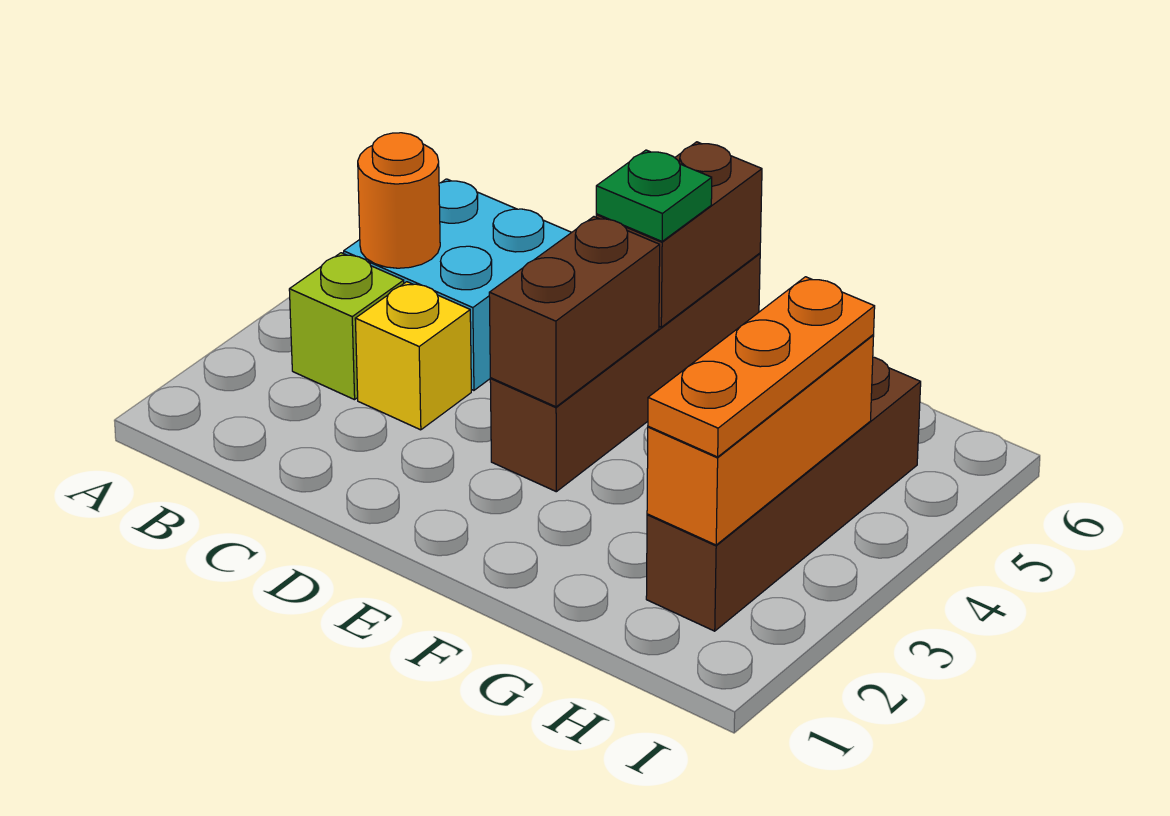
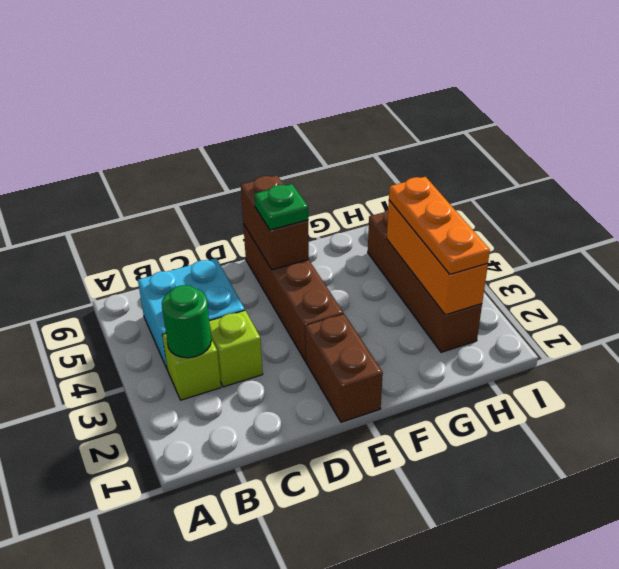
none -> green 1x1 round brick [162,285,211,358]
orange 1x1 round brick [358,133,440,268] -> none
yellow 1x1 brick [355,282,471,430] -> lime 1x1 brick [209,311,263,387]
brown 1x2 brick [489,217,660,407] -> brown 1x2 brick moved to [305,314,383,422]

